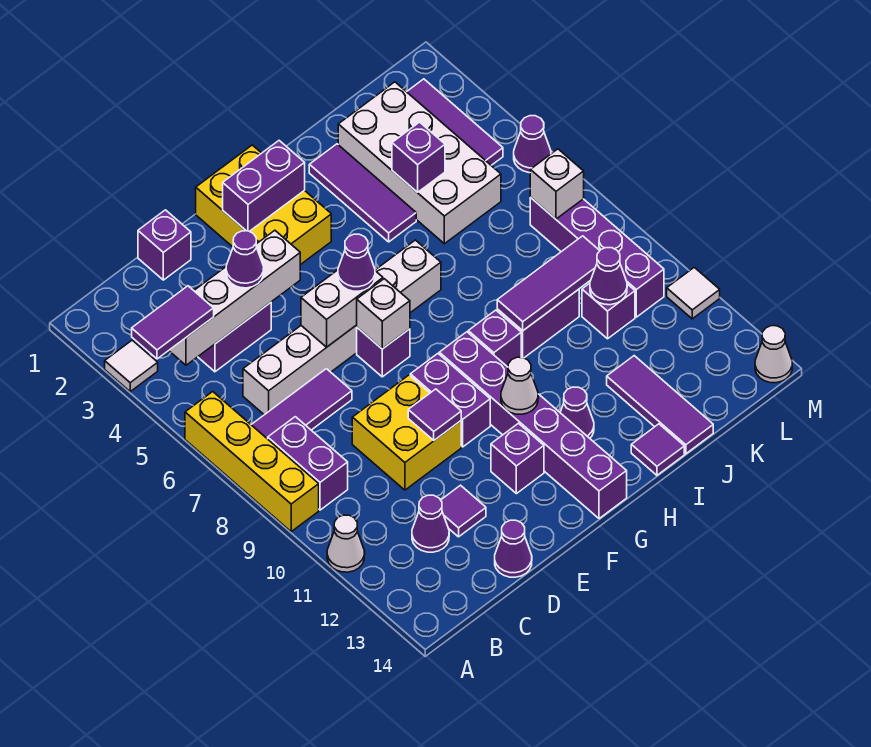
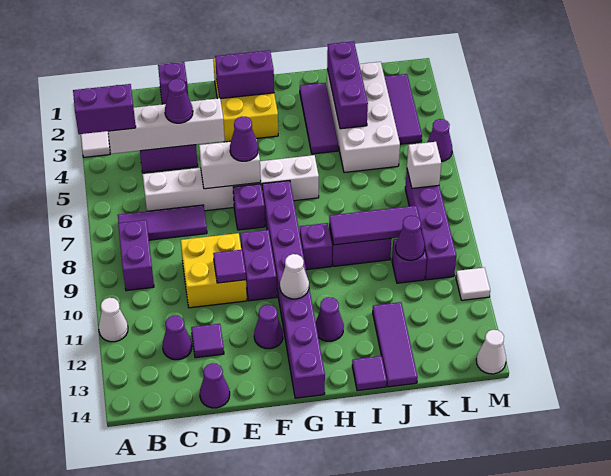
purple 1x2 tile [132,286,214,359] -> purple 1x2 brick [73,84,136,134]
yellow 1x4 brick [185,392,319,532] -> none
white 1x1 brick [357,279,410,349] -> none
purple 1x1 brick [491,423,544,494] -> purple 1x1 cone [254,305,283,349]
purple 1x6 brick [439,332,627,519] -> purple 1x8 brick [262,181,325,398]
purple 1x1 brick [392,122,445,192] -> purple 1x3 brick [327,41,368,129]

